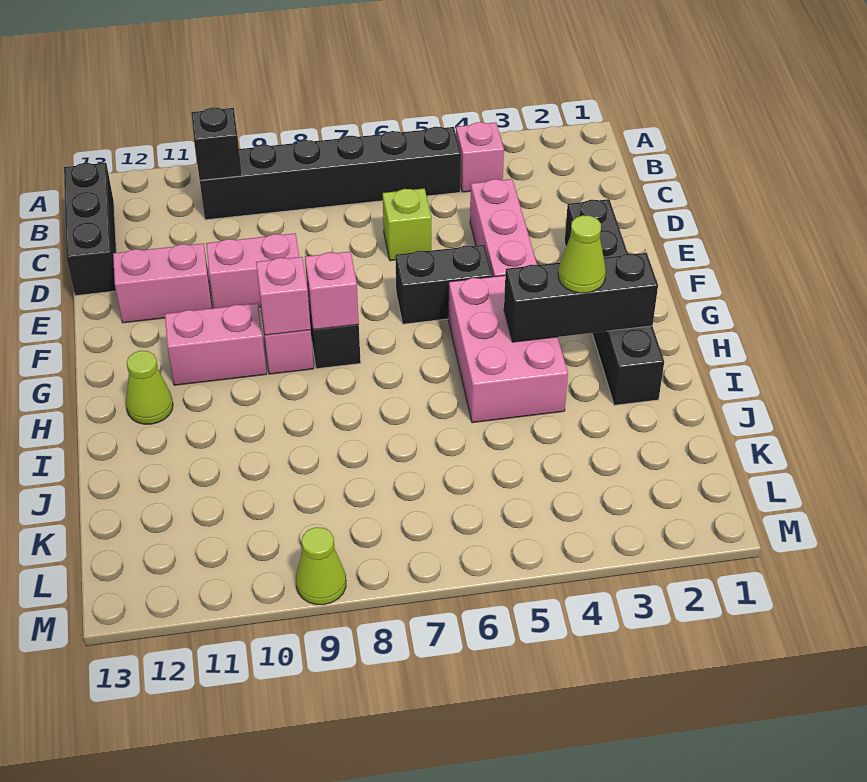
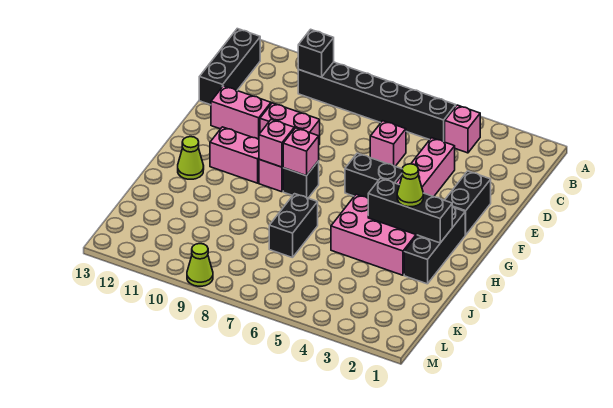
lime 1x1 brick [383,189,431,261] -> pink 1x1 brick [370,121,406,166]
pink 2x3 brick [448,275,568,423] -> pink 2x3 brick turned to [331,194,417,275]
none -> black 1x2 brick [269,194,318,258]

